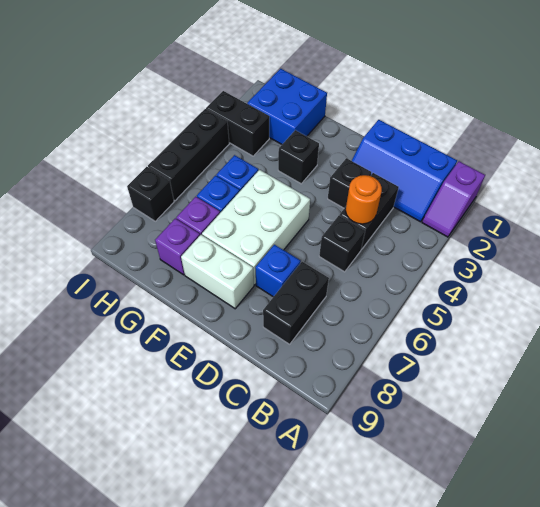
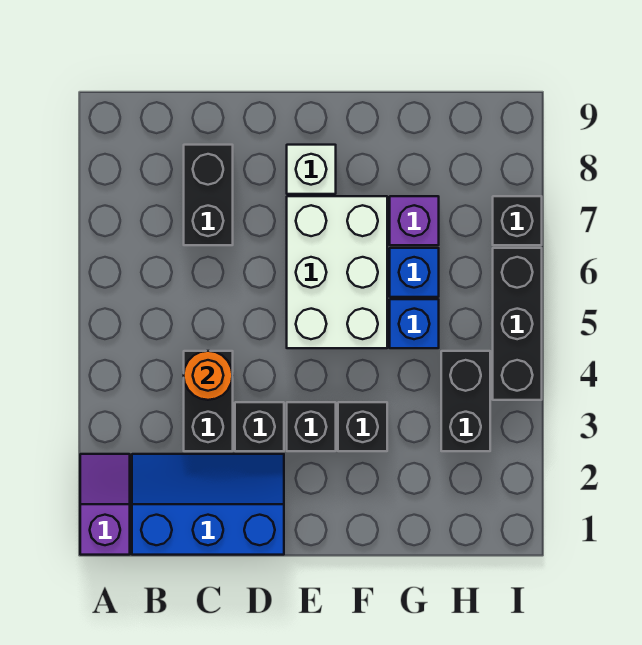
black 1x1 brick [319,216,365,272] -> black 1x1 brick moved to [287,402,336,451]
blue 1x1 brick [255,245,301,297] -> none
white 1x2 brick [181,235,254,309] -> white 1x1 brick [287,145,336,194]
blue 2x2 brick [247,69,327,144] -> none
purple 1x1 brick [155,218,200,275] -> none
black 1x2 brick [206,91,269,156] -> black 1x2 brick turned to [441,351,490,451]

